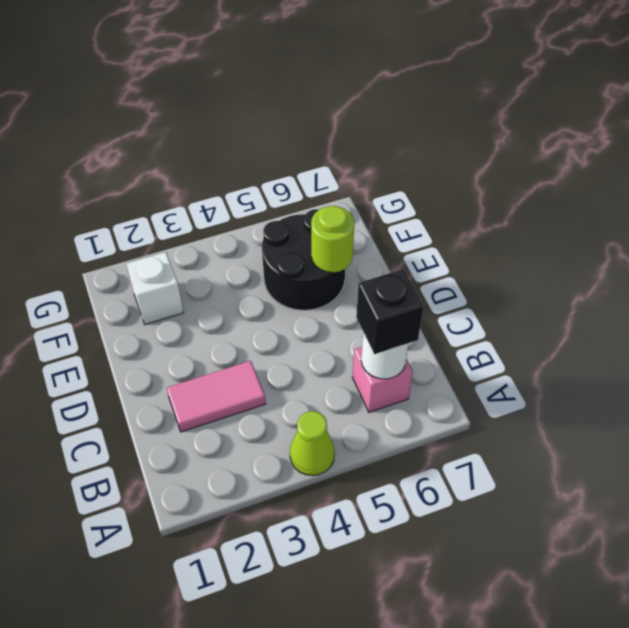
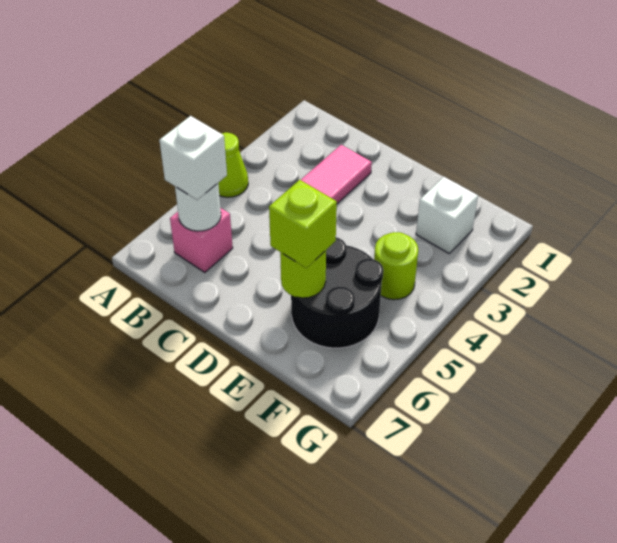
black 1x1 brick [356,269,424,354] -> white 1x1 brick [159,116,227,200]
none -> lime 1x1 brick [269,180,337,268]
none -> lime 1x1 round brick [374,232,418,300]

